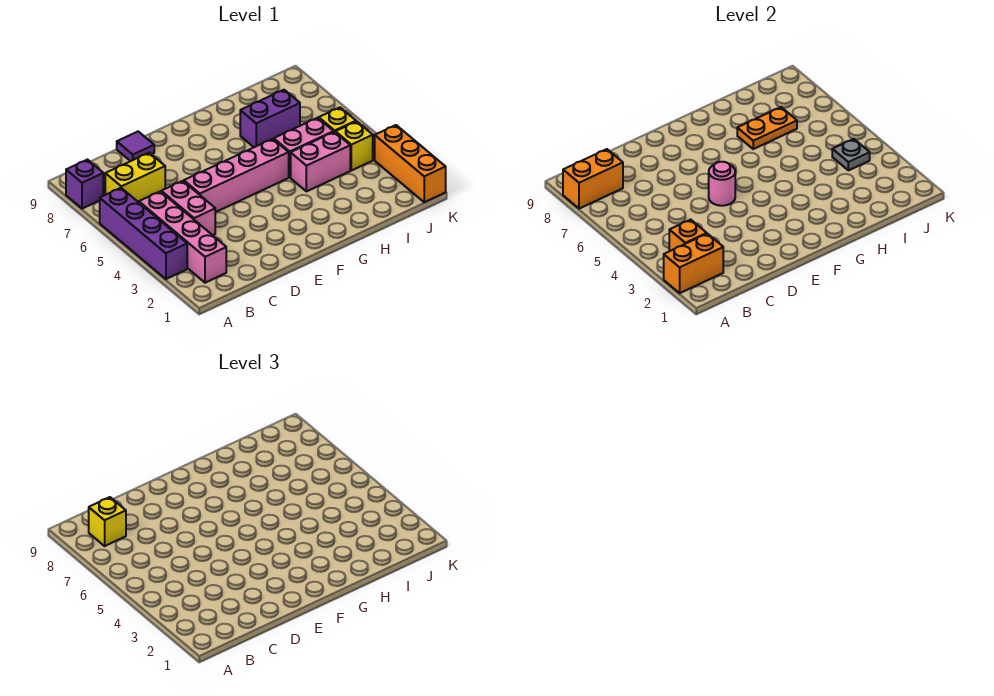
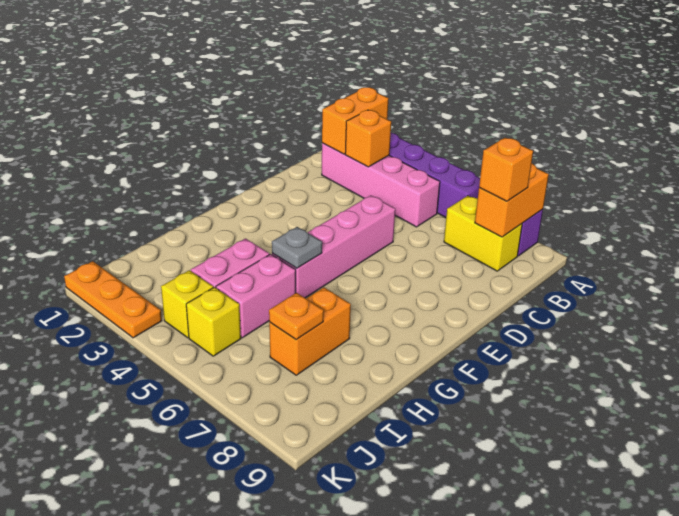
yellow 1x2 brick [105,153,165,202] -> yellow 1x2 brick turned to [444,196,522,271]
yellow 1x1 brick [89,497,126,546] -> orange 1x1 brick [479,138,533,201]
pink 1x2 brick [161,181,215,235] -> none
purple 1x1 tile [117,132,154,161] -> none
pink 1x1 round brick [709,162,735,206] -> none
purple 1x2 brick [240,90,300,147] -> orange 1x2 brick [269,288,351,375]
orange 1x2 plate [737,107,797,149] -> orange 1x1 plate [269,293,324,340]
grey 1x1 plate [832,139,870,170] -> grey 1x1 plate moved to [272,227,322,268]
orange 1x3 brick [375,125,446,202] -> orange 1x3 plate [64,261,162,338]

